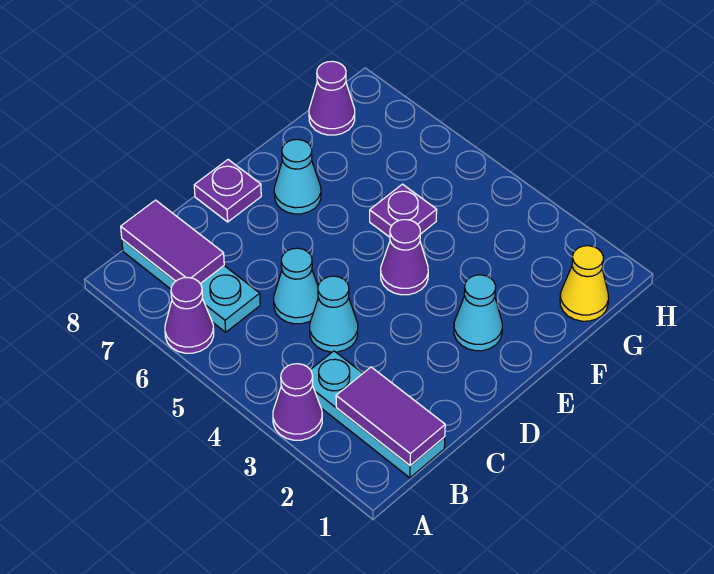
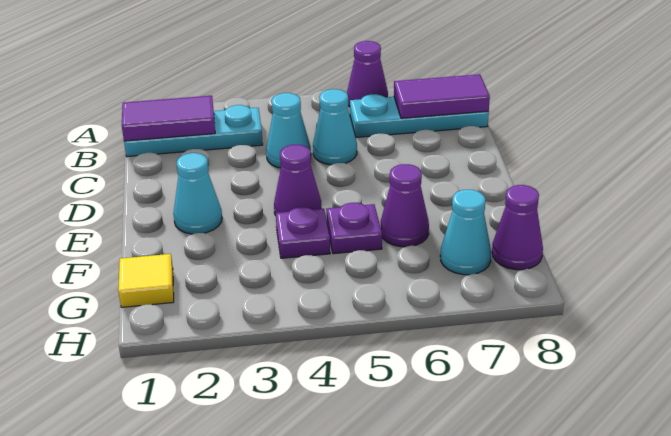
purple 1x1 cone [273,364,322,440] -> purple 1x1 cone moved to [381,164,429,247]
purple 1x1 plate [194,160,261,222] -> purple 1x1 plate moved to [276,207,330,258]
cyan 1x1 cone [274,139,321,214] -> cyan 1x1 cone moved to [440,190,491,275]
yellow 1x1 cone [560,246,609,321] -> yellow 1x1 tile [118,254,174,307]

